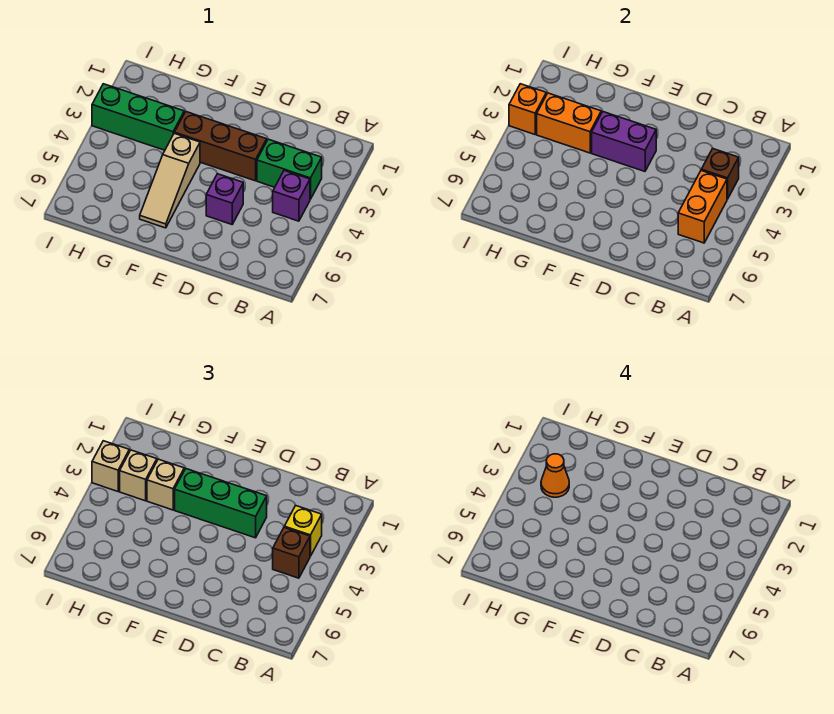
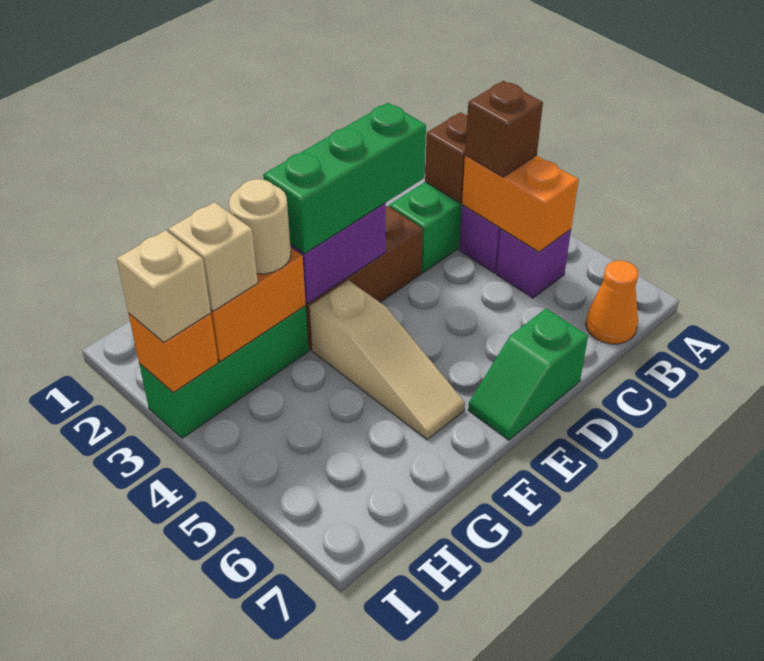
yellow 1x1 brick [284,506,322,556] -> none
purple 1x1 brick [206,174,243,224] -> purple 1x1 brick moved to [496,229,571,298]
none -> green 1x2 slope [468,309,588,440]
tan 1x1 brick [147,459,184,510] -> tan 1x1 round brick [229,179,291,274]
orange 1x1 cone [541,454,569,497] -> orange 1x1 cone moved to [586,261,638,344]

